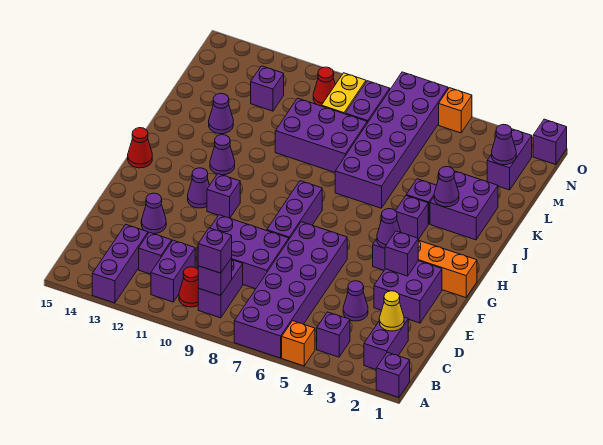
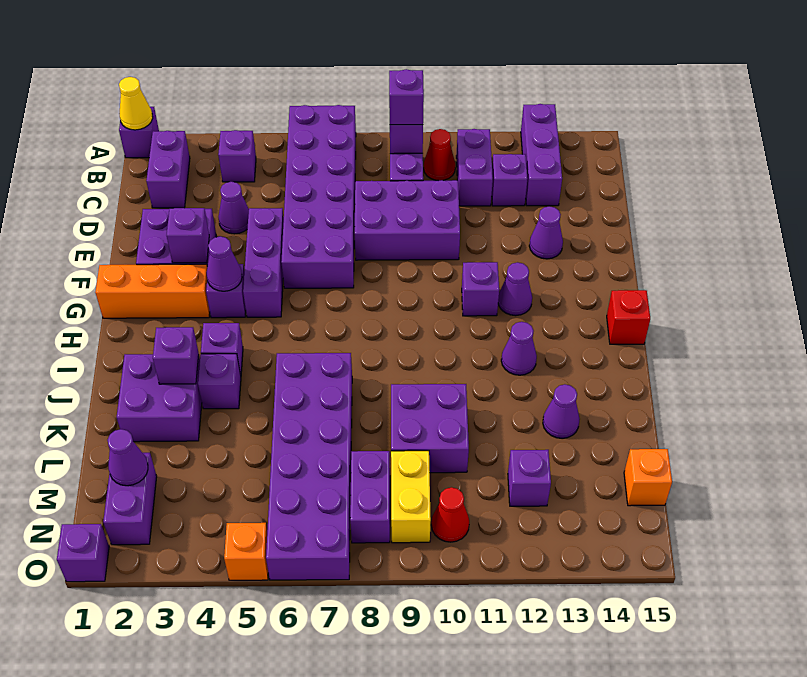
orange 1x1 brick [282,321,315,366] -> orange 1x1 brick moved to [624,449,672,506]
yellow 1x1 cone [379,291,404,331] -> yellow 1x1 cone moved to [119,77,153,130]
purple 1x3 brick [267,181,322,239] -> purple 1x3 brick moved to [243,208,284,317]
red 1x1 cone [128,128,152,168] -> red 1x1 brick [607,290,650,344]
purple 1x1 cone [434,167,459,207] -> purple 1x1 brick [153,327,199,384]
purple 2x3 brick [275,98,367,172] -> purple 2x2 brick [391,384,469,473]

